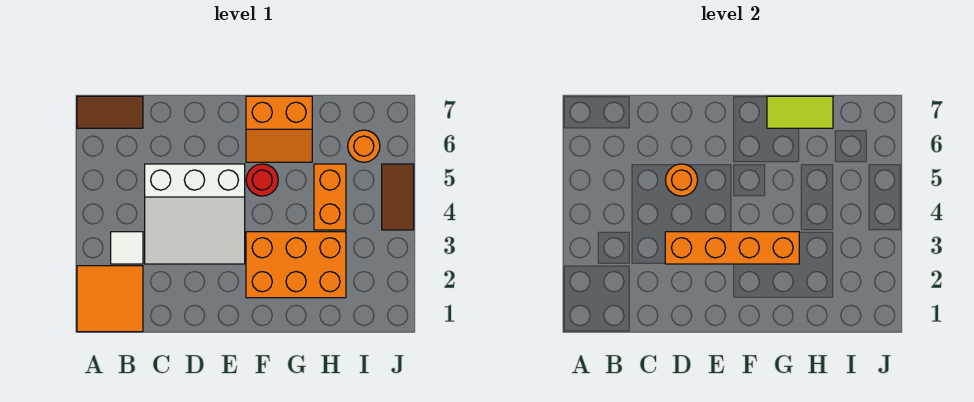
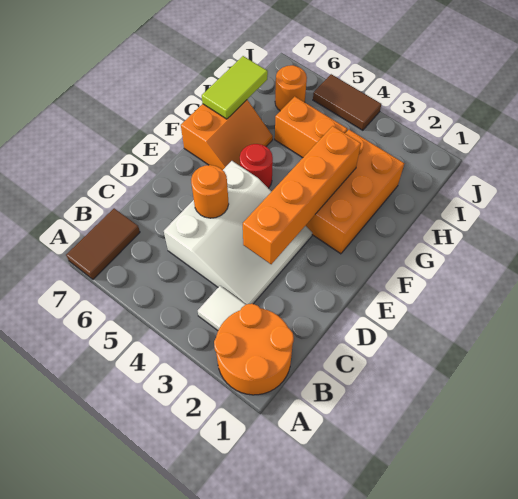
orange 2x2 tile [77,266,143,332] -> orange 2x2 round brick [214,304,294,395]

